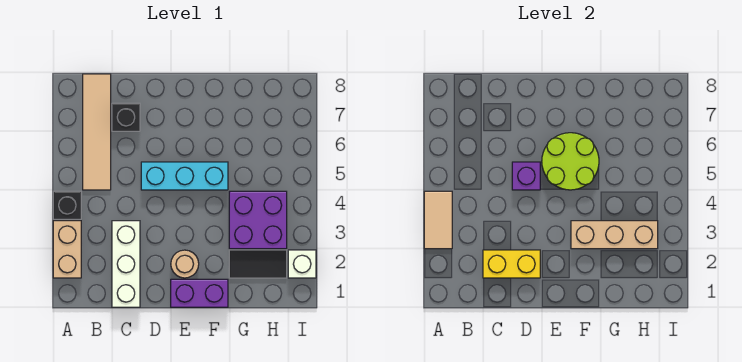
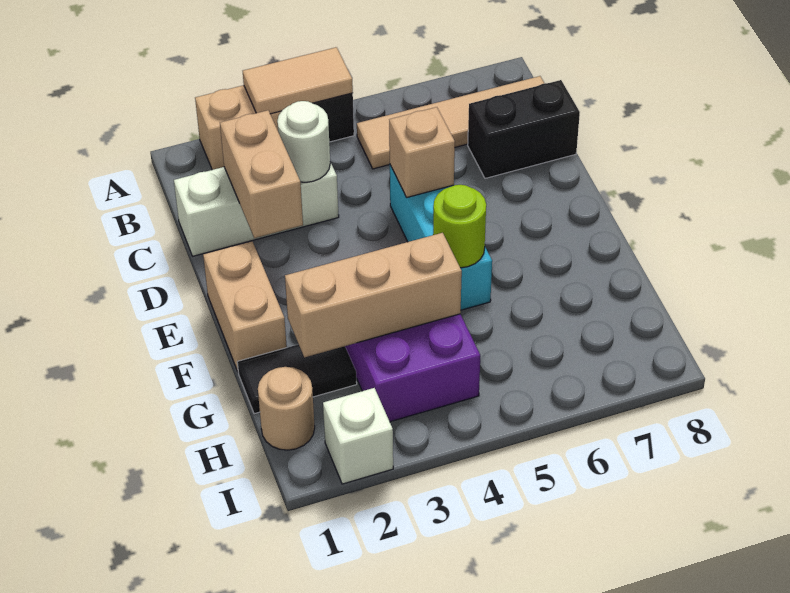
yellow 1x2 brick [483,250,540,278] -> tan 1x2 brick [220,110,303,238]
none -> white 1x1 round brick [277,101,330,182]
black 1x1 brick [112,103,140,131] -> black 1x2 brick [468,80,580,178]
purple 1x1 brick [512,162,540,190] -> tan 1x1 brick [389,107,455,197]
purple 1x2 brick [171,279,228,307] -> tan 1x2 brick [203,241,287,371]
tan 1x1 round brick [171,250,199,278] -> tan 1x1 round brick moved to [258,367,315,450]
lime 2x2 round brick [542,133,599,190] -> lime 1x1 round brick [433,185,486,268]
tan 1x3 brick [571,221,658,249] -> tan 1x3 brick turned to [285,233,462,357]
black 1x2 tile [229,250,287,278] -> black 1x2 tile turned to [237,344,357,414]

